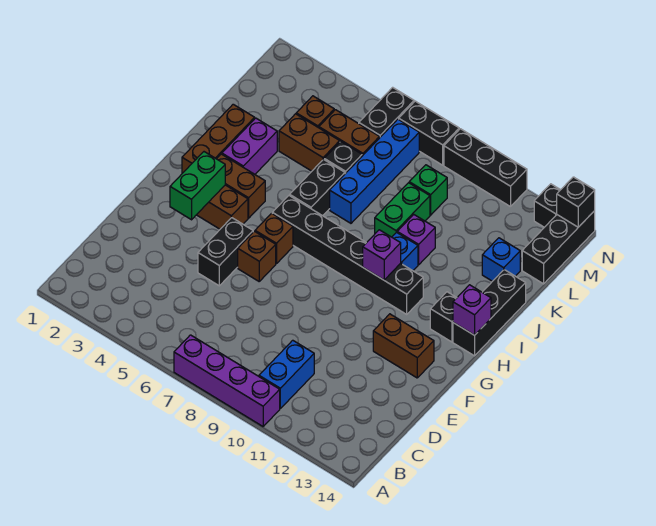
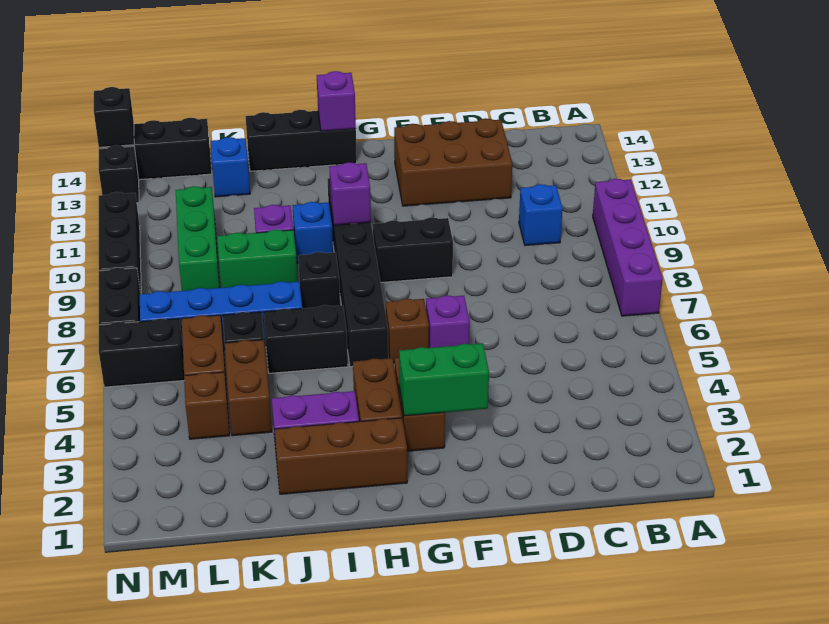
blue 1x2 brick [259,340,314,408] -> blue 1x1 brick [519,184,562,246]
black 1x2 brick [198,218,253,286] -> black 1x2 brick moved to [373,218,453,282]
brown 1x1 brick [238,231,276,281] -> purple 1x1 brick [426,295,470,348]
brown 1x2 brick [373,314,434,378] -> brown 2x3 brick [394,118,512,206]
black 1x1 brick [430,292,457,342] -> black 1x1 brick moved to [298,252,340,308]
green 1x1 brick [409,165,447,215] -> green 1x3 brick [176,186,220,291]

